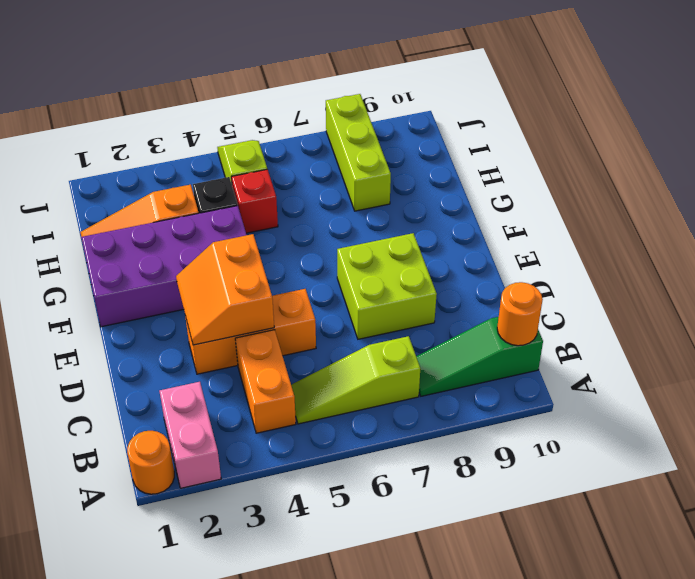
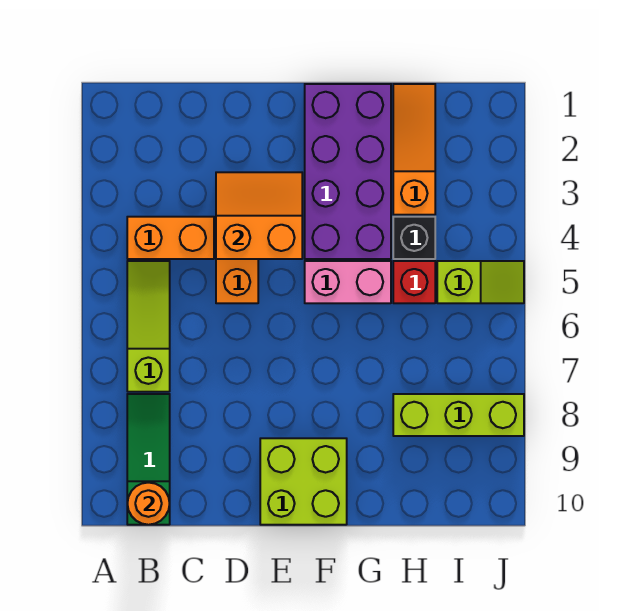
orange 1x1 round brick [127,431,174,494] -> none
pink 1x2 brick [159,382,221,488] -> pink 1x2 brick moved to [305,261,391,303]
lime 2x2 brick [337,233,437,339] -> lime 2x2 brick moved to [260,438,347,525]

